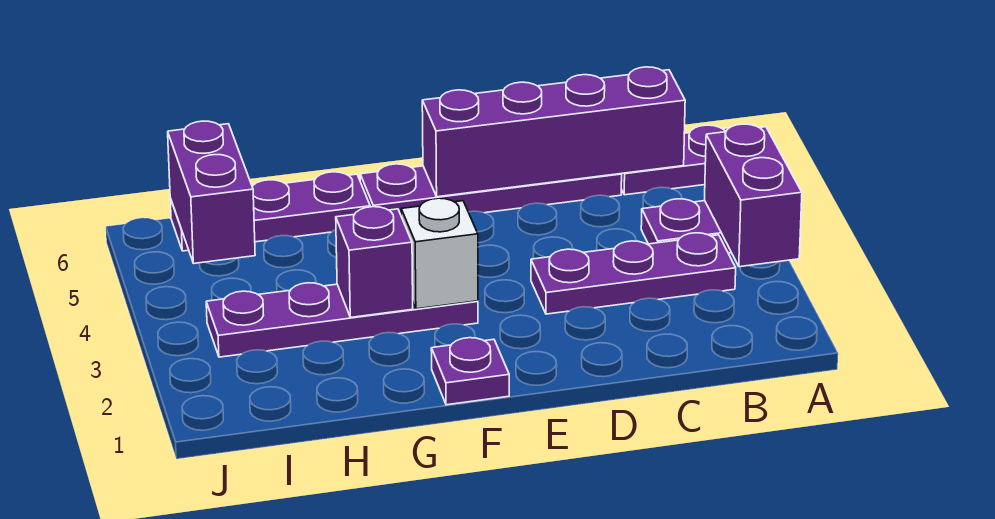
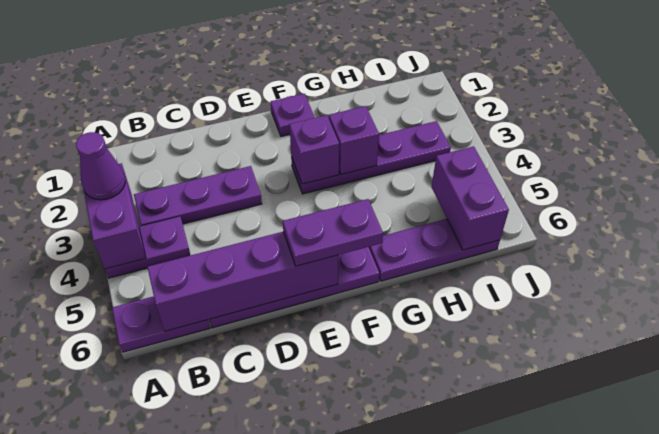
none -> purple 1x1 cone [76,132,125,200]
none -> purple 1x2 plate [283,199,383,266]
white 1x1 brick [401,198,478,309] -> purple 1x1 brick [289,115,339,184]

